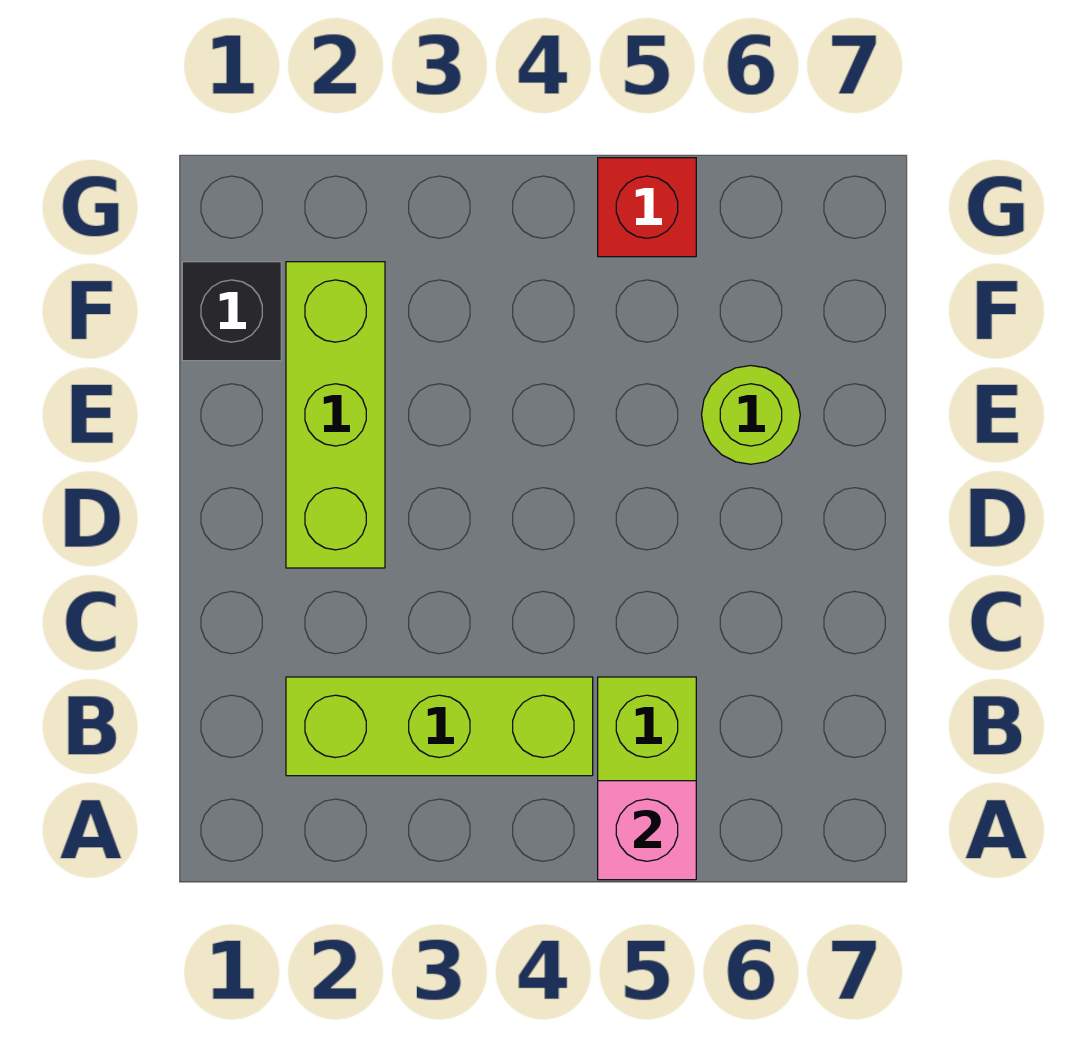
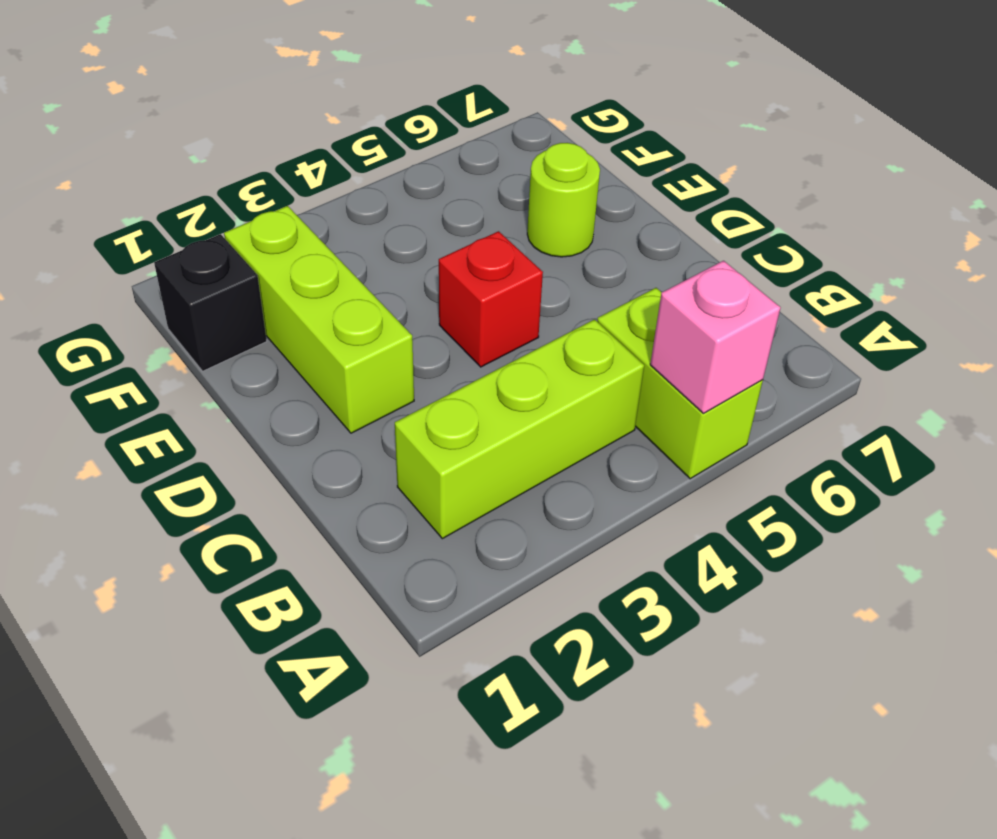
red 1x1 brick [598,158,696,257] -> red 1x1 brick moved to [439,231,543,367]

